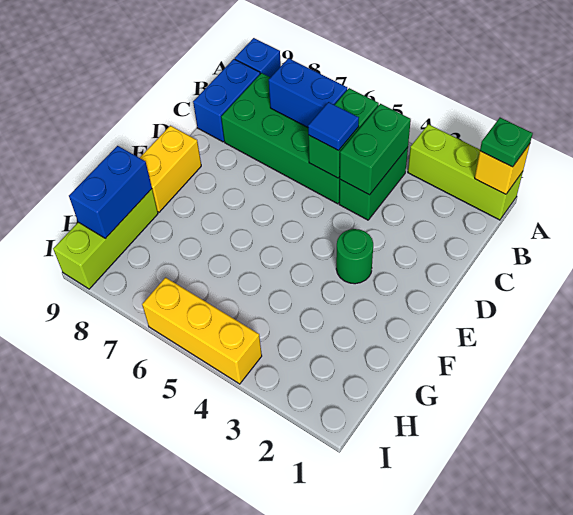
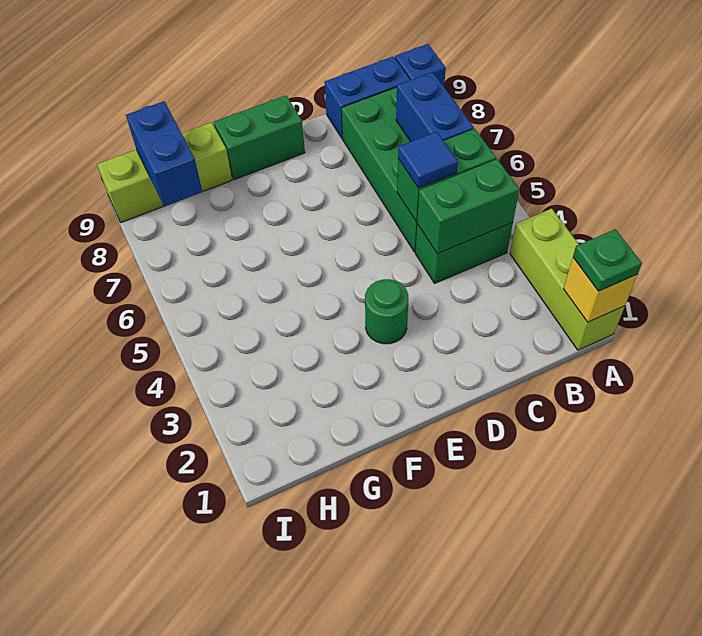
yellow 1x2 brick [140,126,201,212] -> green 1x2 brick [214,96,305,180]
blue 1x2 brick [69,146,152,238] -> blue 1x2 brick turned to [126,101,202,207]
yellow 1x3 brick [142,277,262,384] -> none

